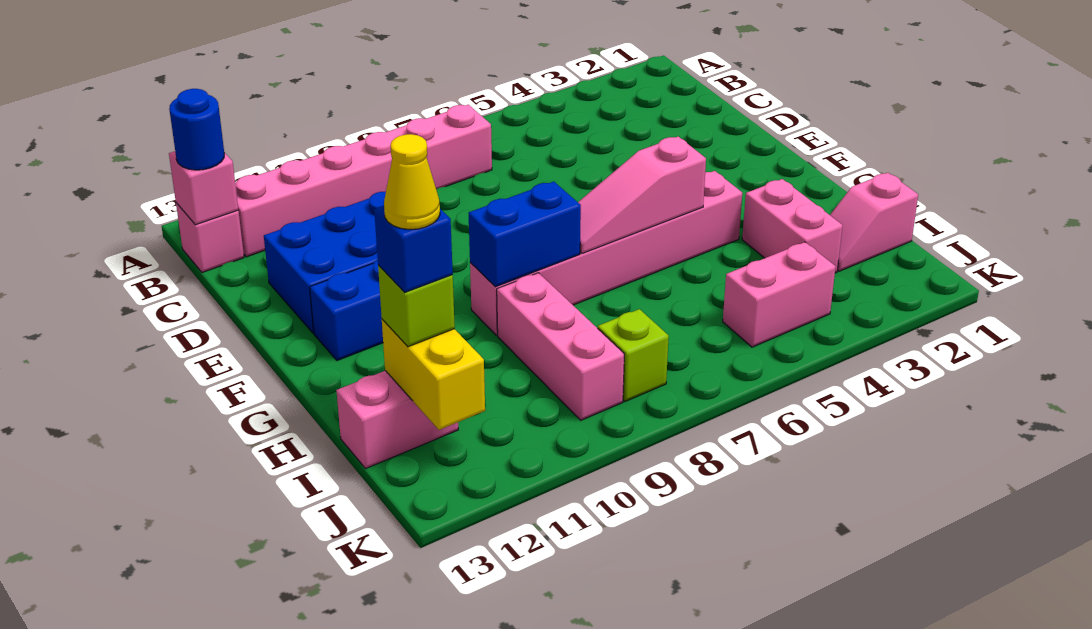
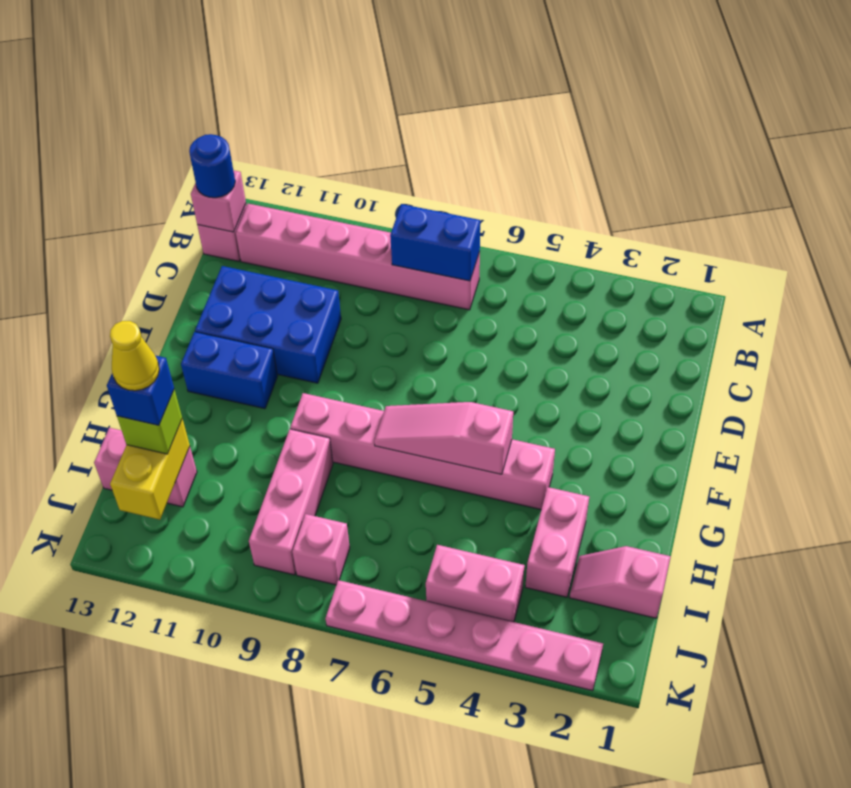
blue 1x2 brick [469,182,581,287] -> blue 1x2 brick moved to [390,204,480,281]
lime 1x1 brick [598,309,669,401] -> pink 1x1 brick [292,514,350,585]
none -> pink 1x6 plate [325,580,603,691]

